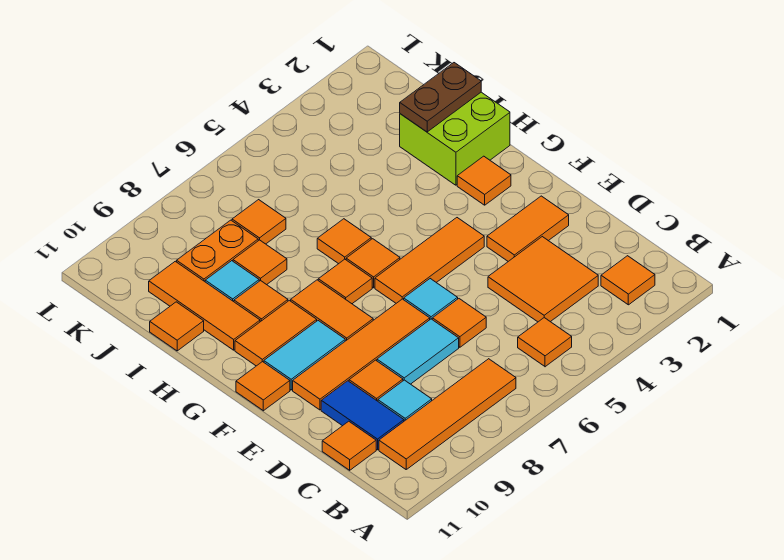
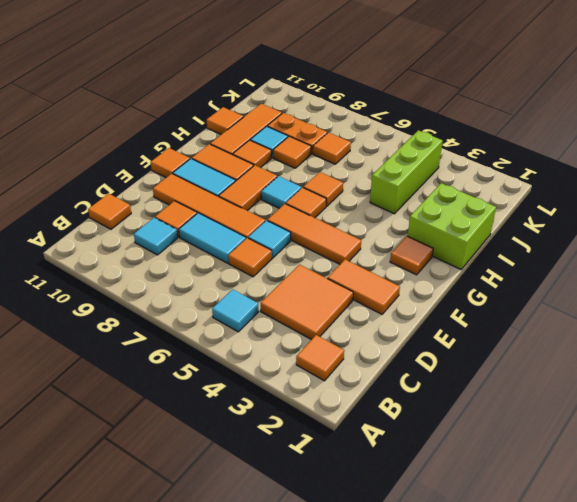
orange 1x1 tile [518,318,572,367] -> cyan 1x1 tile [212,289,258,332]
orange 1x4 tile [379,359,516,469] -> none
blue 1x2 tile [321,381,404,450] -> none
orange 1x1 tile [318,259,372,304] -> cyan 1x1 tile [261,176,301,208]
brown 1x2 plate [400,63,481,132] -> none
none -> lime 1x3 brick [370,130,443,214]

